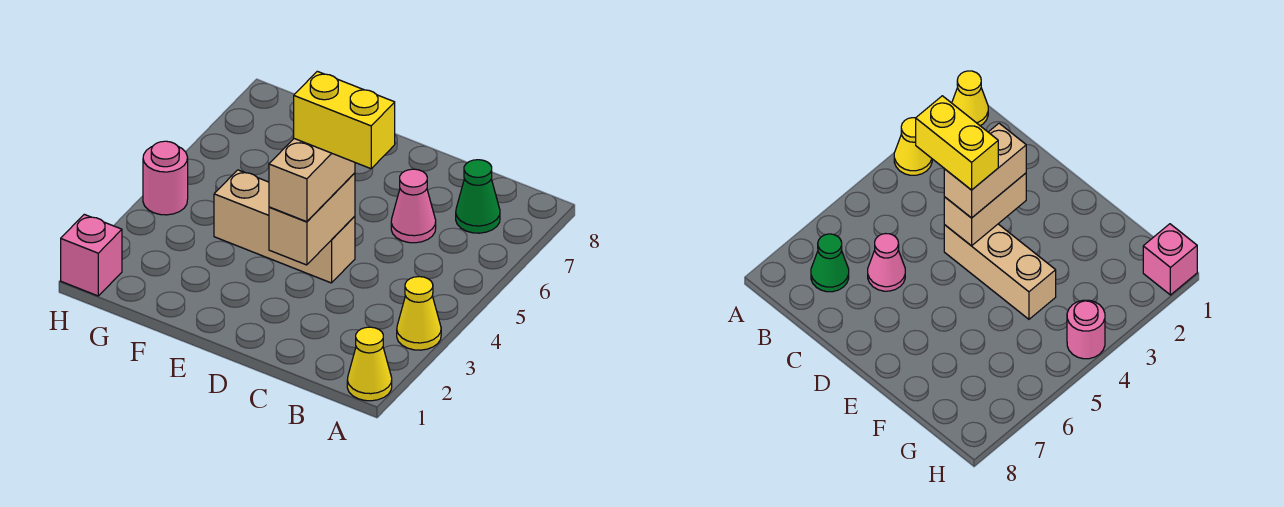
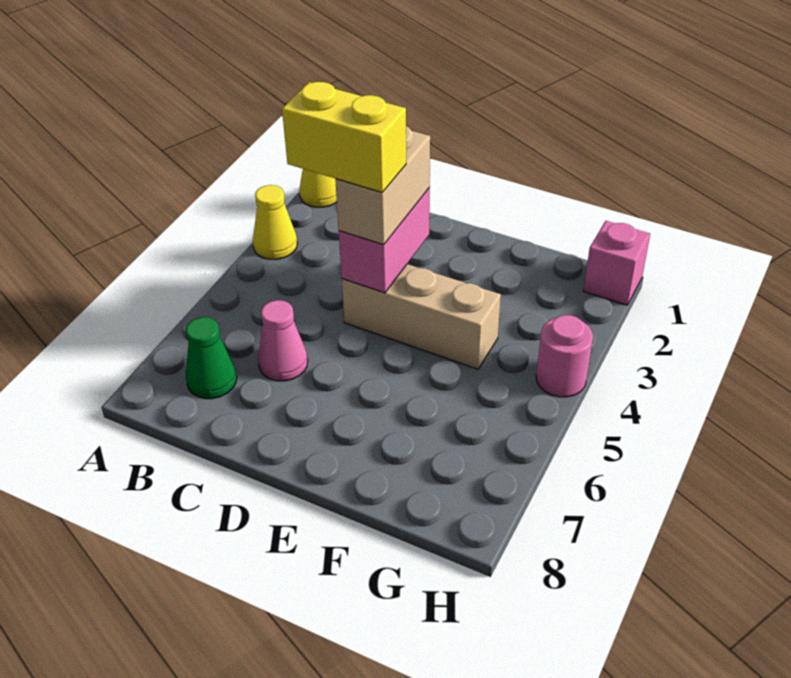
tan 1x2 brick [269,173,355,265] -> pink 1x2 brick [339,188,430,293]

